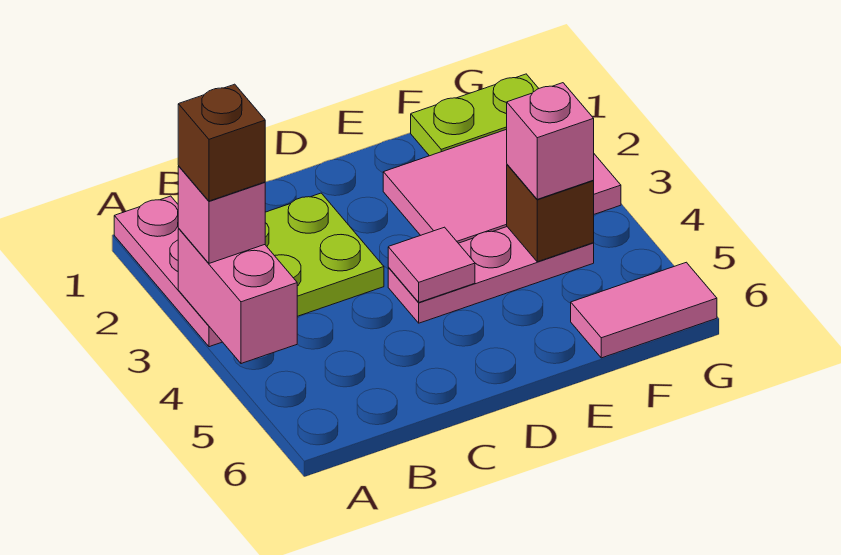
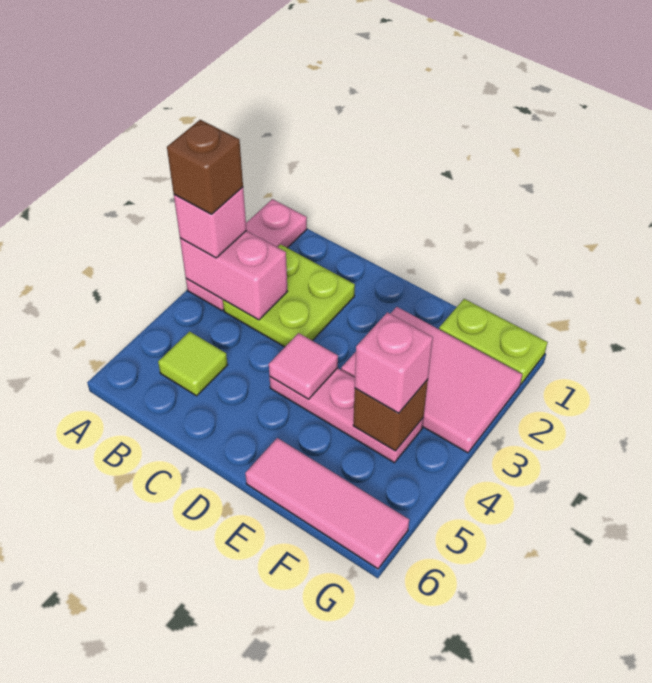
pink 1x2 brick [178,229,297,364] -> pink 1x2 brick turned to [180,231,288,320]
none -> lime 1x1 tile [158,332,227,396]
pink 1x2 tile [571,262,717,358] -> pink 1x3 tile [245,438,409,569]

